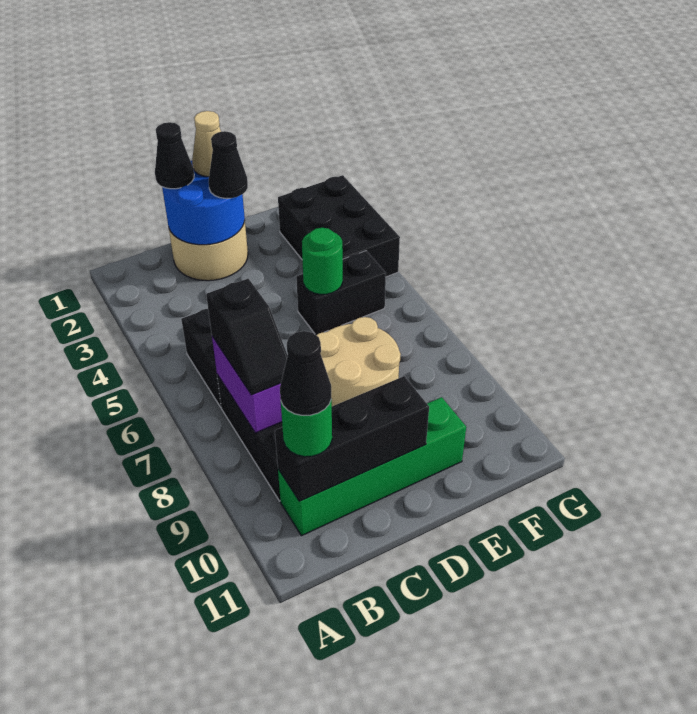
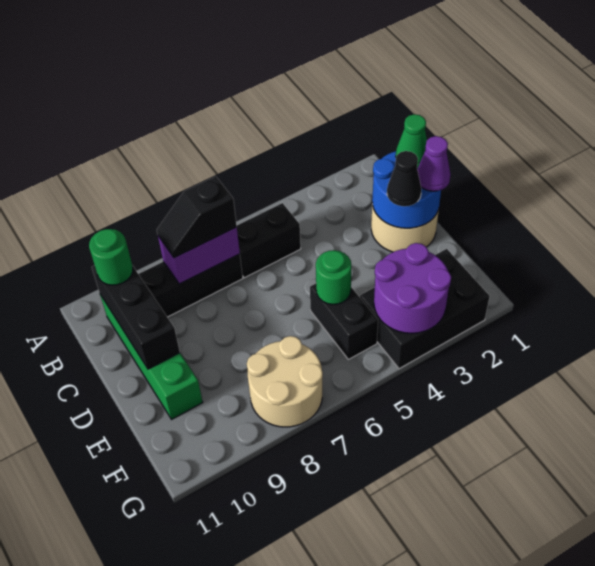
black 1x1 cone [280,331,331,415] -> none
black 1x1 cone [155,122,194,189] -> green 1x1 cone [396,114,427,169]
tan 1x1 cone [192,111,221,177] -> purple 1x1 cone [417,136,451,191]
tan 2x2 round brick [317,317,401,406] -> tan 2x2 round brick moved to [247,336,323,427]
none -> purple 2x2 round brick [374,243,451,333]

